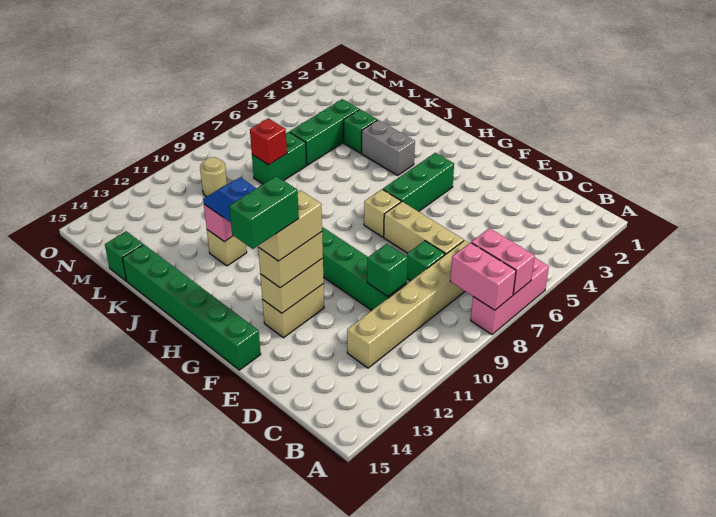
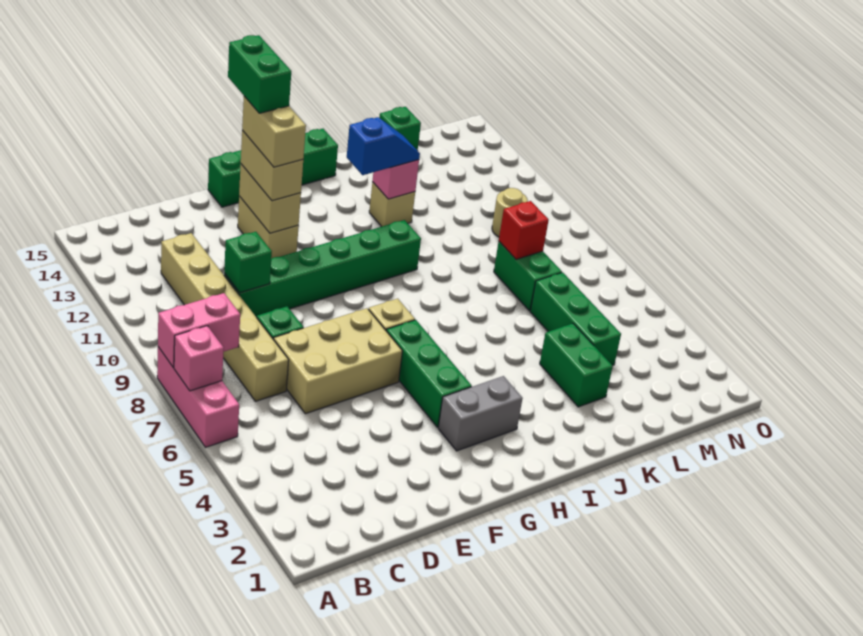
pink 1x2 brick [471,228,535,295] -> pink 1x1 brick [174,326,224,391]
tan 1x3 brick [384,202,464,255] -> tan 2x3 brick [274,308,402,414]
green 1x6 brick [122,245,261,370] -> green 1x4 brick [208,129,338,207]
grey 1x2 brick [362,120,415,175] -> grey 1x2 brick moved to [438,376,523,451]
green 1x1 brick [343,109,377,153] -> green 1x2 brick [540,324,613,407]

